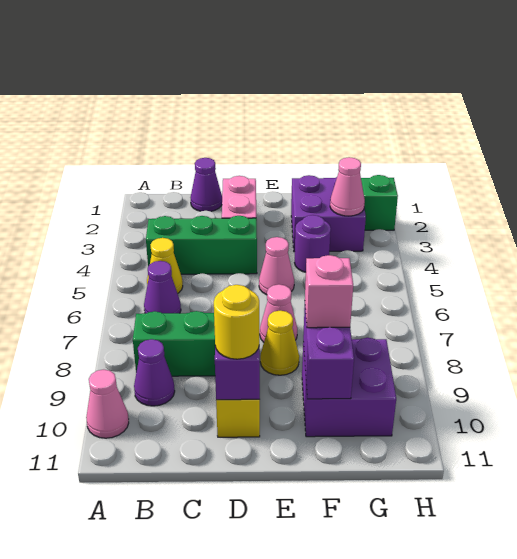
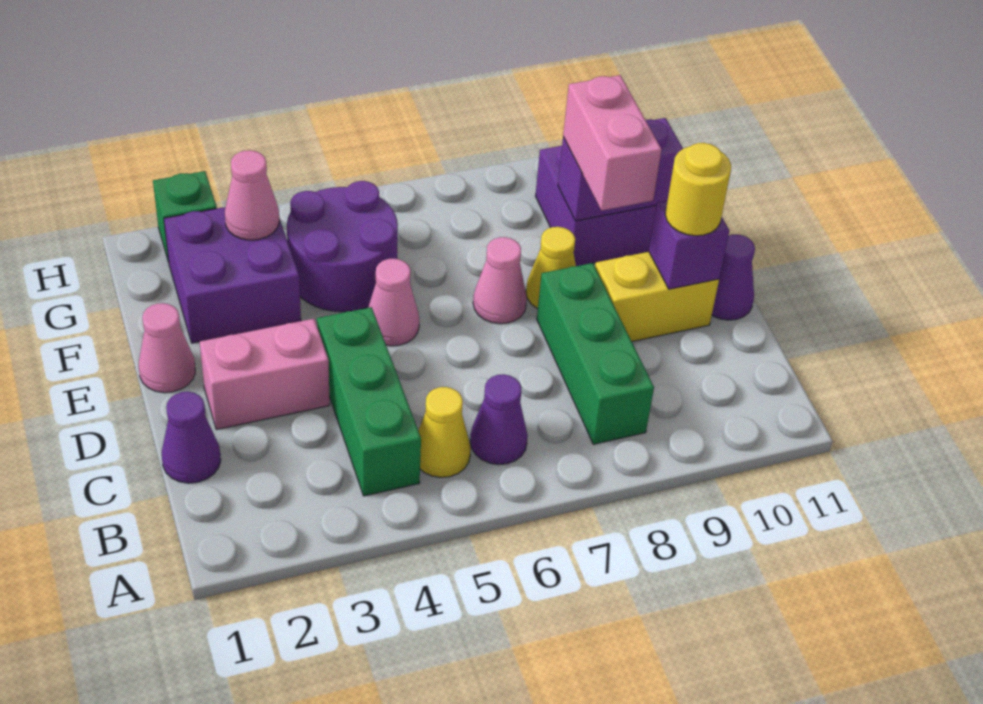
pink 1x1 cone [86,370,129,438] -> pink 1x1 cone moved to [139,303,195,393]
purple 1x1 cone [134,339,175,406] -> purple 1x1 cone moved to [712,234,755,320]
purple 1x1 round brick [295,215,331,272] -> purple 2x2 round brick [287,181,398,312]
pink 1x1 brick [305,255,353,328] -> pink 1x2 brick [563,75,662,211]

